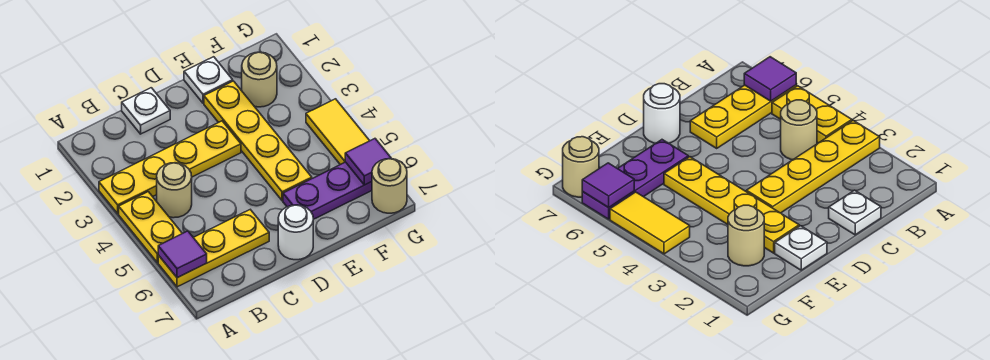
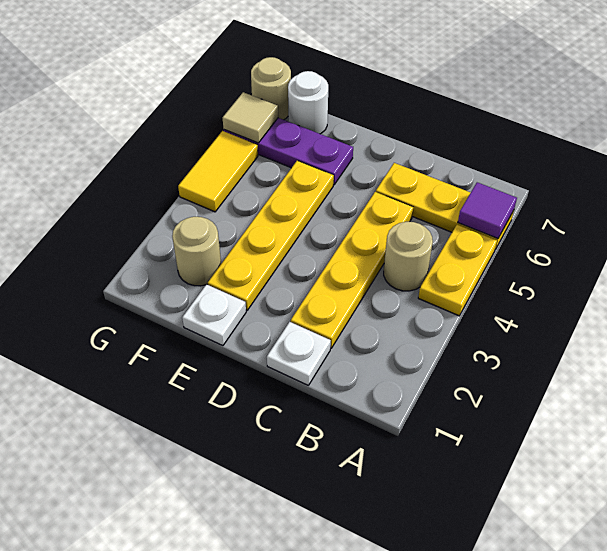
yellow 1x4 plate [99,121,241,214] -> yellow 1x4 plate turned to [291,192,413,348]
white 1x1 round brick [278,205,313,260] -> white 1x1 round brick moved to [288,71,328,134]
purple 1x1 tile [345,139,392,185] -> tan 1x1 tile [223,92,278,143]

